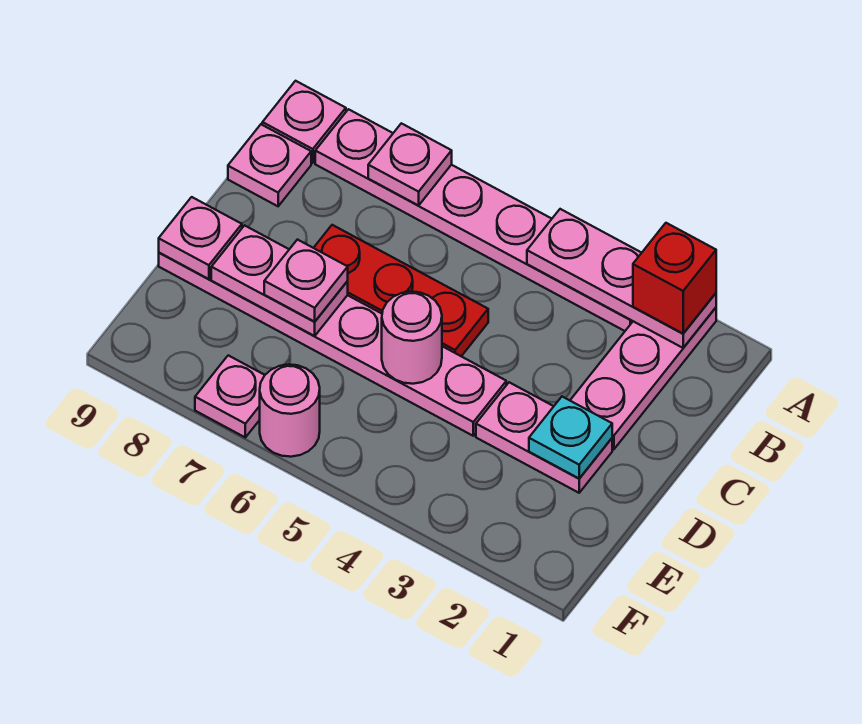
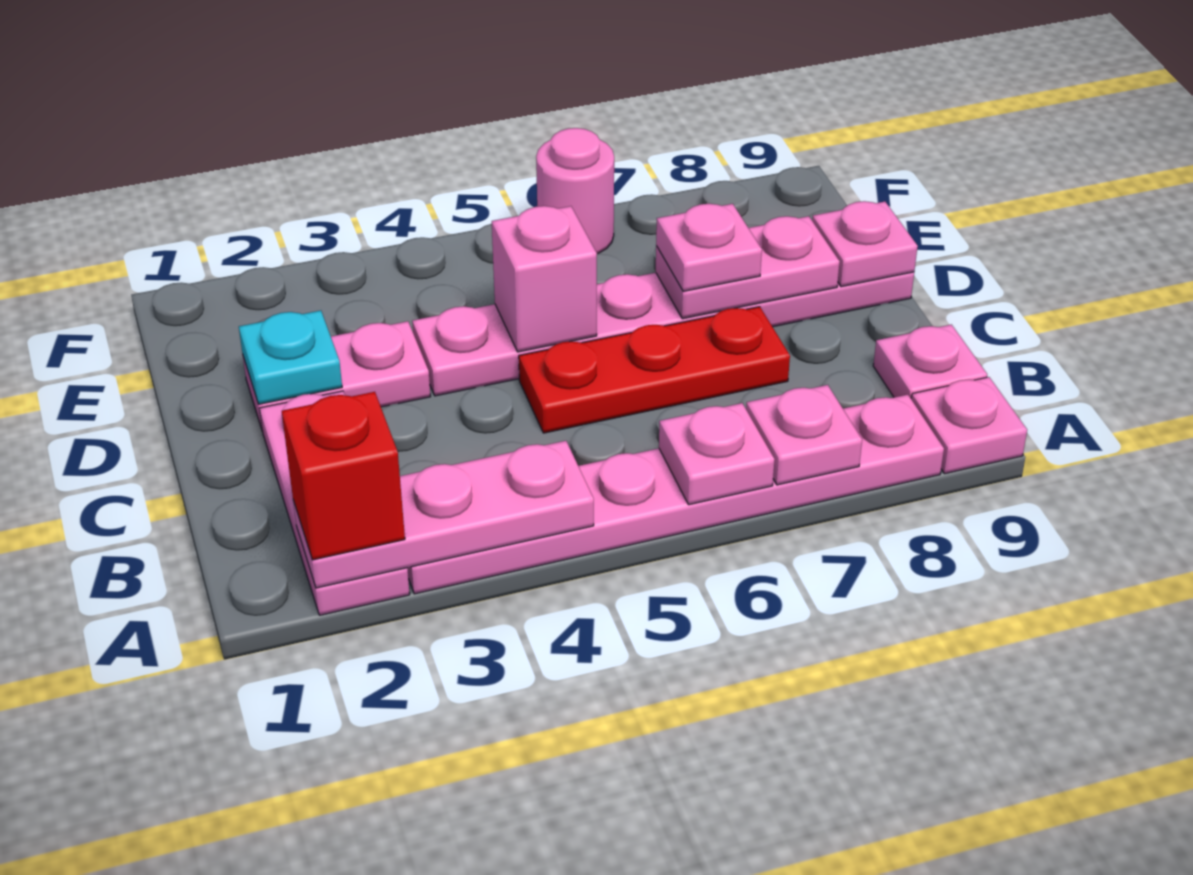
pink 1x1 round brick [382,292,442,384] -> pink 1x1 brick [492,206,597,352]
pink 1x1 plate [195,355,265,437] -> pink 1x1 plate moved to [659,403,775,505]

